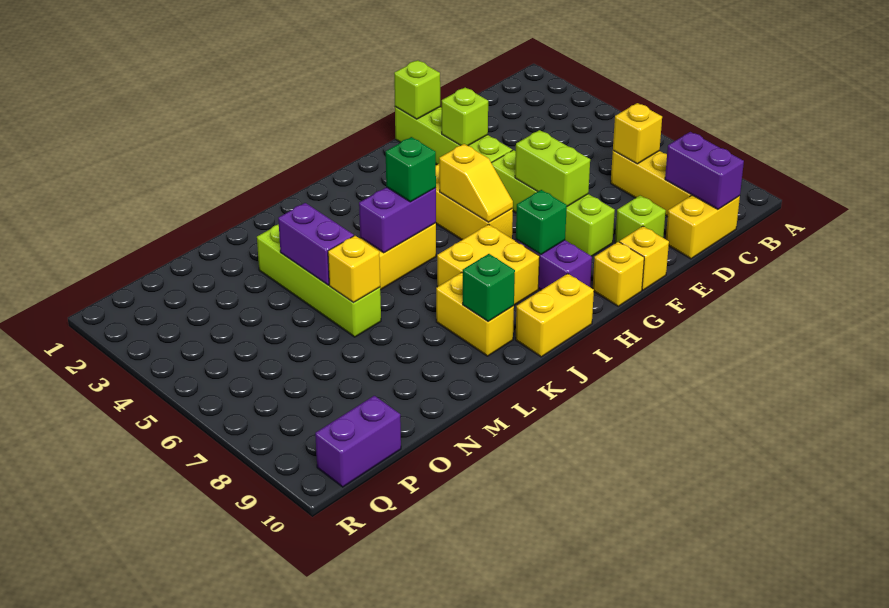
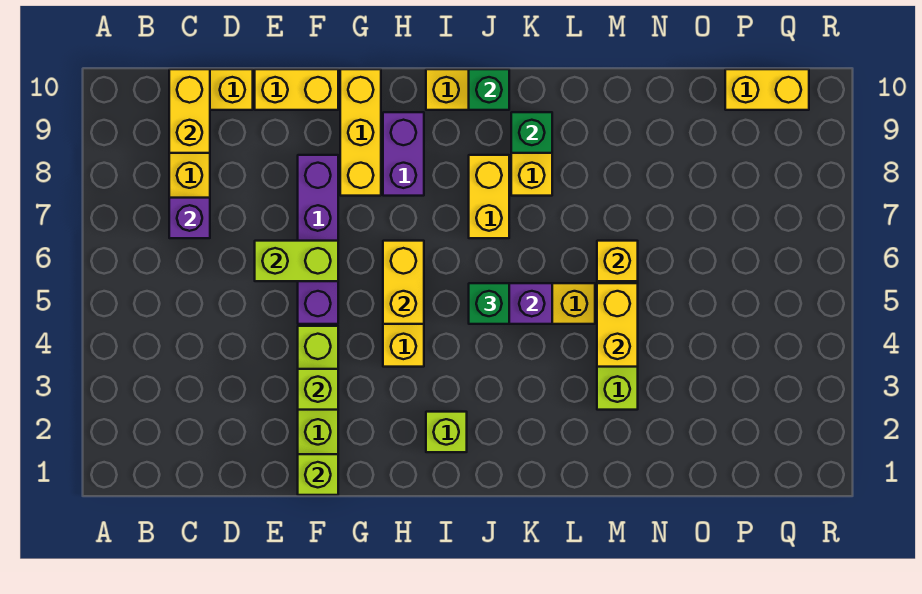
yellow 1x1 brick [613,103,662,164] -> purple 1x1 brick [169,198,210,238]
purple 1x2 brick [665,132,744,209] -> yellow 1x2 brick [169,69,210,153]
lime 1x1 brick [615,196,666,243] -> lime 1x1 brick moved to [426,412,467,452]
lime 1x4 brick [492,150,615,256] -> purple 1x4 brick [298,155,338,324]
lime 1x2 brick [515,130,590,206] -> lime 1x2 brick turned to [255,241,338,281]
yellow 1x1 brick [619,226,669,290] -> yellow 1x2 brick [255,69,338,110]
yellow 1x1 brick [593,242,644,306] -> yellow 1x3 brick [340,69,381,196]
yellow 1x2 slope [439,144,513,222] -> yellow 1x2 brick [383,241,424,324]
green 1x1 brick [516,190,567,255] -> green 1x1 brick moved to [469,69,509,110]
yellow 2x2 brick [437,224,540,305] -> yellow 1x2 brick [469,155,509,238]
purple 1x2 brick [278,203,354,285] -> yellow 1x2 brick [597,283,638,367]
purple 1x2 brick [315,396,401,487] -> yellow 1x2 brick [725,69,809,110]

